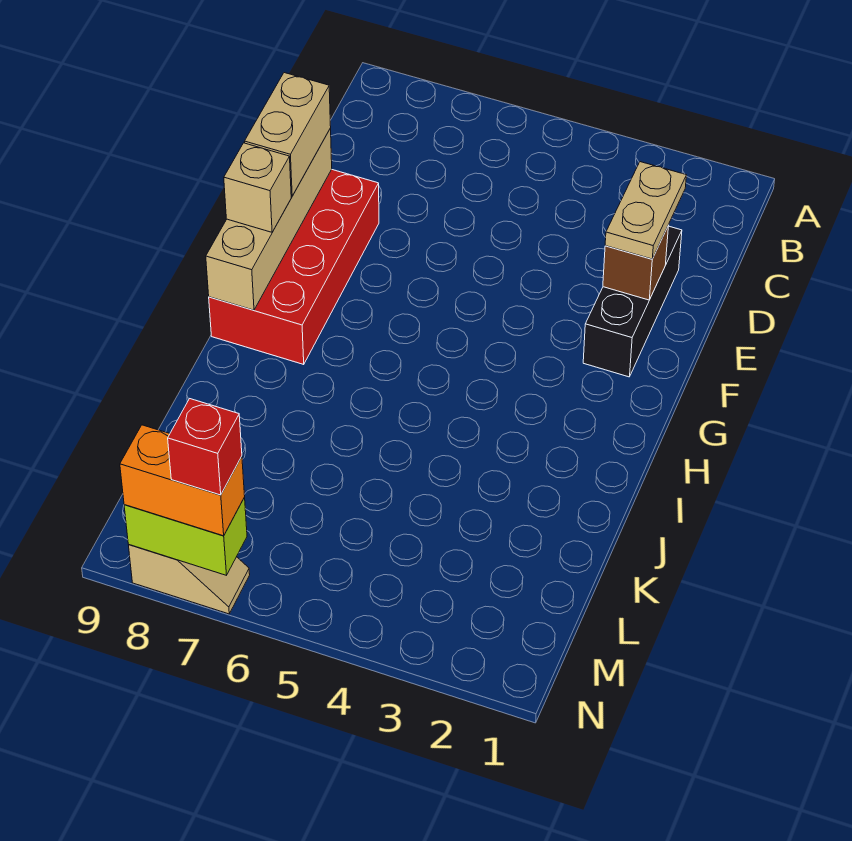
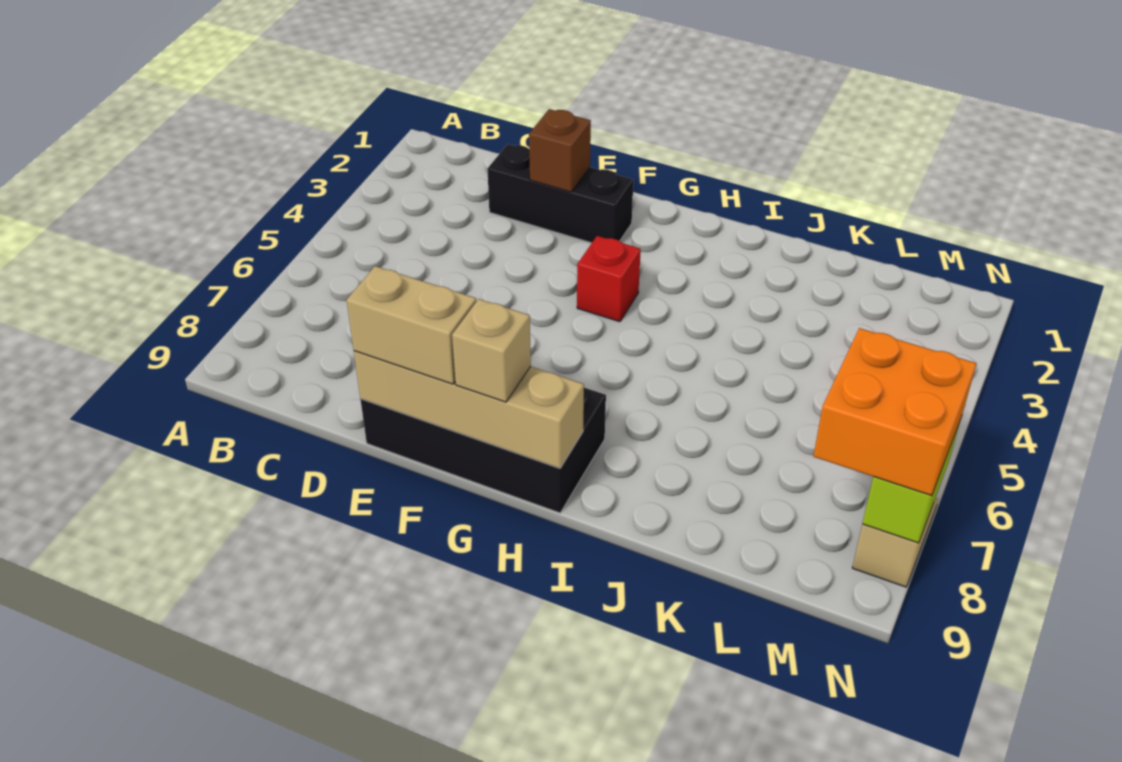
tan 1x2 plate [605,162,686,259] -> none
red 2x4 brick [209,170,379,364] -> black 2x4 brick [360,388,606,513]
orange 1x2 brick [120,425,245,536] -> orange 2x2 brick [813,328,977,496]
red 1x1 brick [168,399,242,495] -> red 1x1 brick moved to [577,236,641,322]

